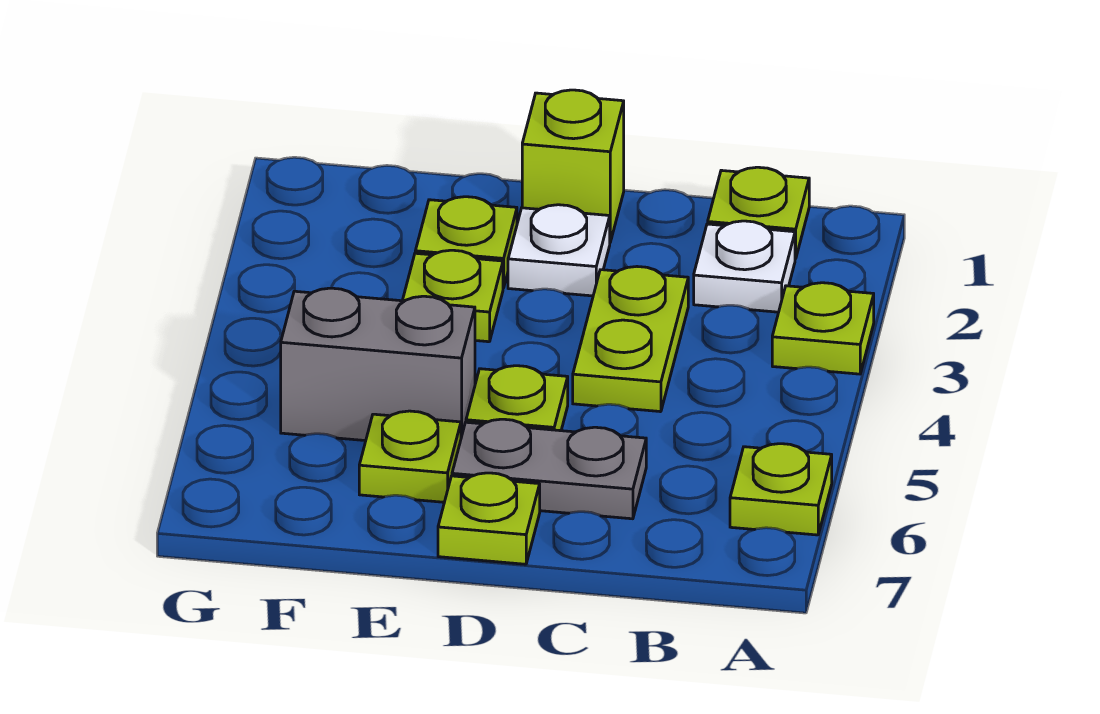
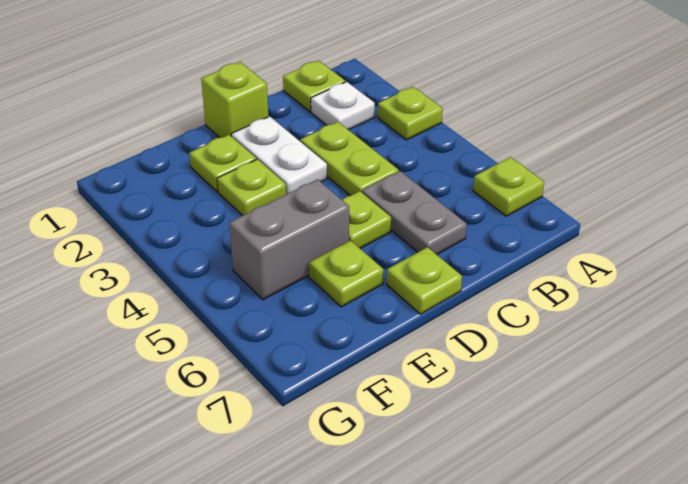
grey 1x2 plate [452,419,646,519] -> grey 1x2 plate turned to [362,171,467,255]
white 1x1 plate [508,205,610,296] -> white 1x2 plate [231,116,327,194]

